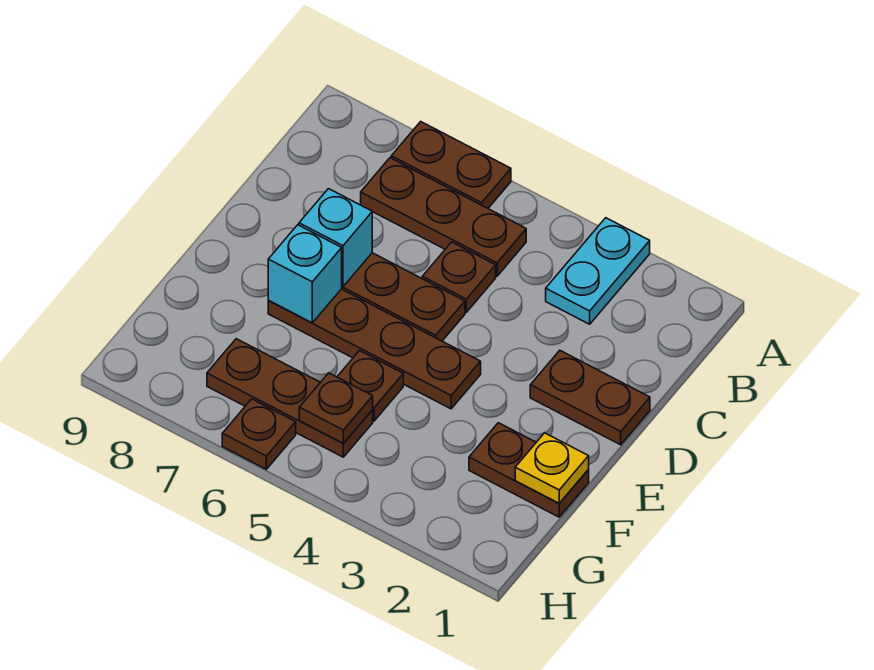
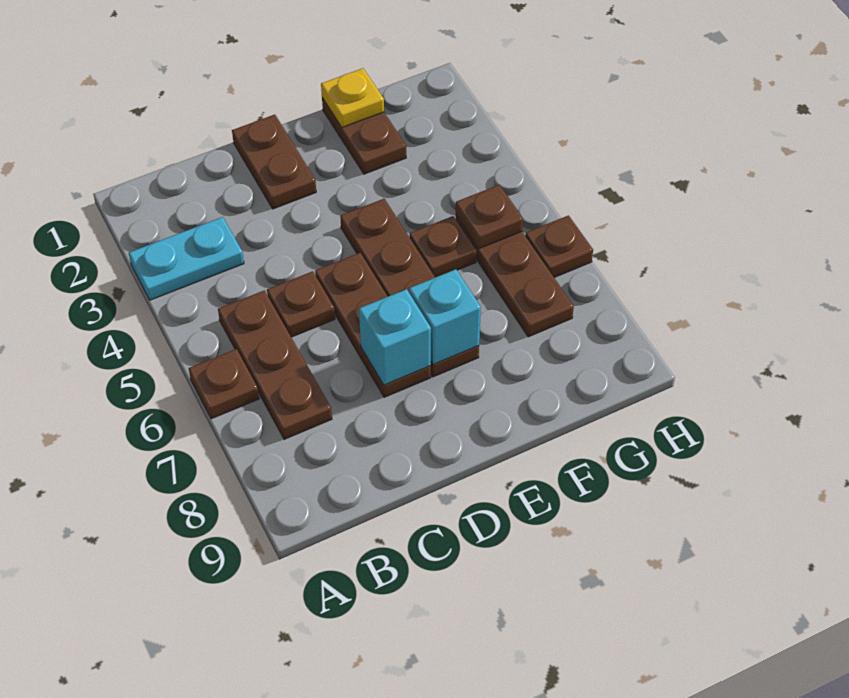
brown 1x2 plate [391,122,511,208] -> brown 1x1 plate [189,349,259,419]

